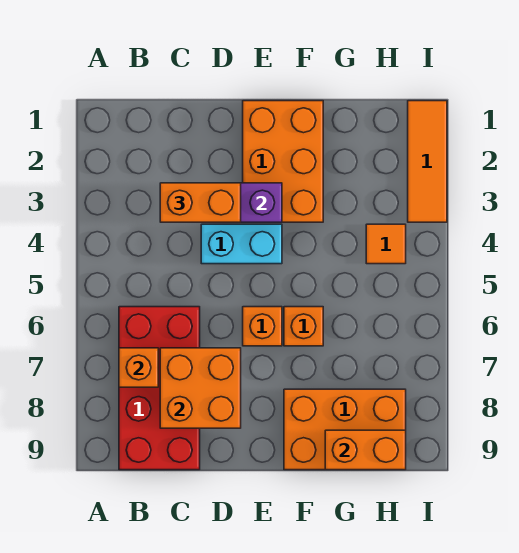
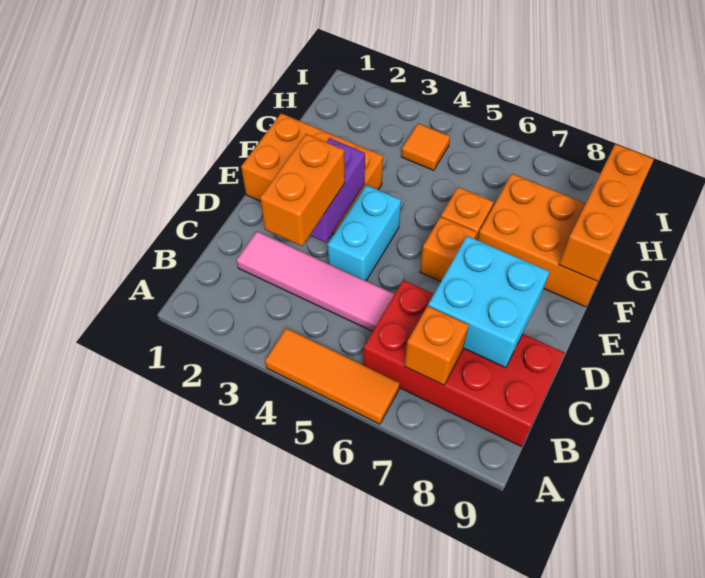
none -> pink 1x4 tile [237,232,395,331]
orange 2x2 brick [160,348,241,428] -> cyan 2x2 brick [428,236,550,368]
orange 2x3 brick [284,389,406,470] -> orange 2x3 brick turned to [478,174,597,307]
orange 1x2 brick [325,430,406,470] -> orange 1x3 brick [559,144,654,282]
orange 1x3 tile [408,101,447,222] -> orange 1x3 tile moved to [265,328,400,424]

